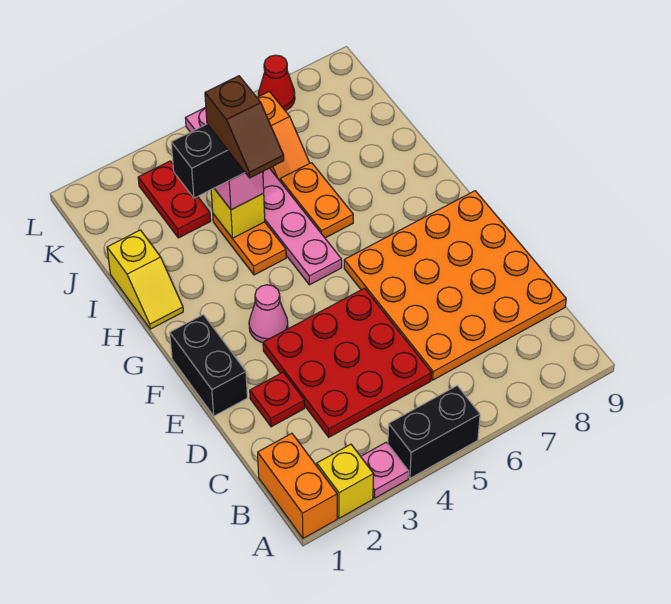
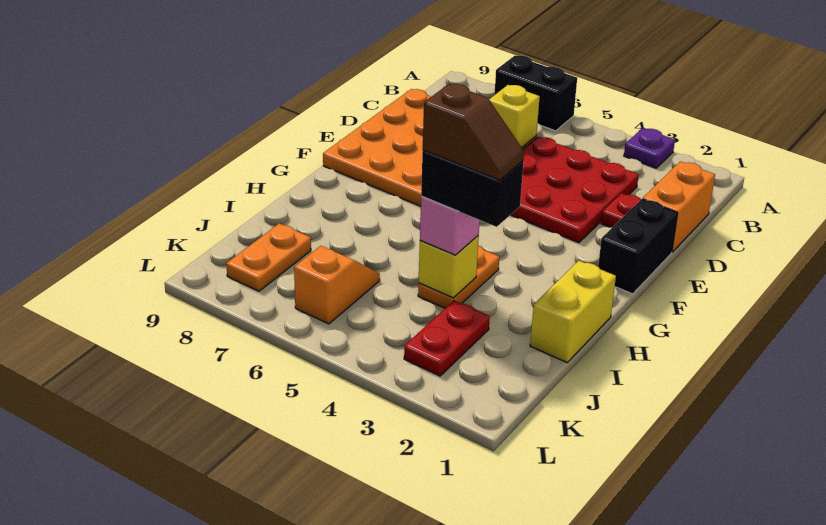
orange 1x2 brick [258,433,337,538] -> orange 1x2 brick moved to [643,161,715,252]
yellow 1x1 brick [317,444,374,518] -> yellow 1x1 brick moved to [489,85,540,147]
pink 1x1 plate [361,442,409,498] -> purple 1x1 plate [624,128,675,168]
black 1x2 brick [388,386,480,478] -> black 1x2 brick moved to [494,55,577,131]
pink 1x1 cone [249,285,288,343] -> none
pink 1x6 plate [185,107,342,285] -> none
yellow 1x2 slope [107,230,183,329] -> yellow 1x2 brick [530,261,616,362]
brown 1x2 slope [205,76,284,178] -> brown 1x2 slope turned to [423,84,524,180]
orange 1x2 plate [280,163,353,238] -> orange 1x2 plate moved to [226,223,311,291]
red 1x1 cone [258,55,295,111] -> none

